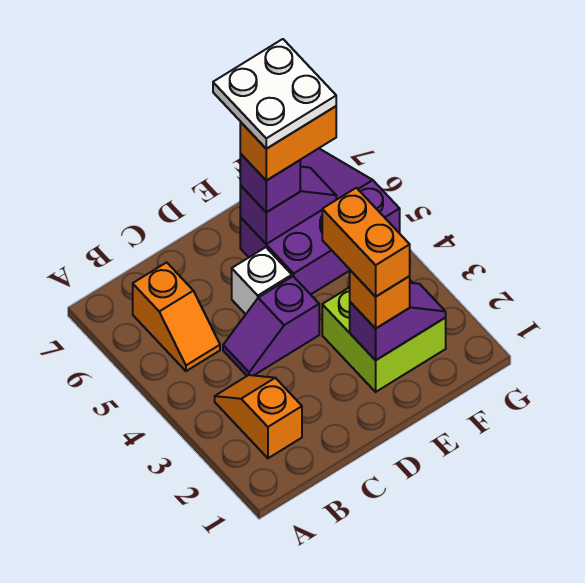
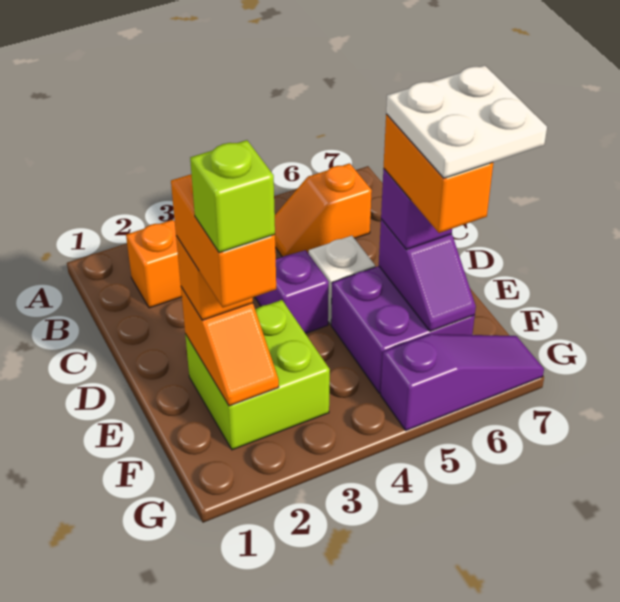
purple 1x2 slope [350,283,446,360] -> orange 1x2 slope [181,287,279,406]
orange 1x2 brick [322,188,410,297] -> orange 1x2 brick turned to [171,174,276,308]
none -> lime 1x1 brick [190,140,275,253]

